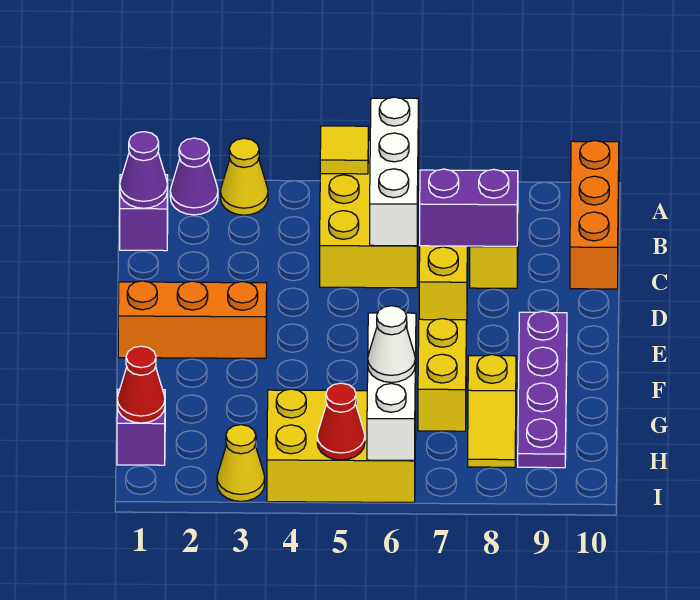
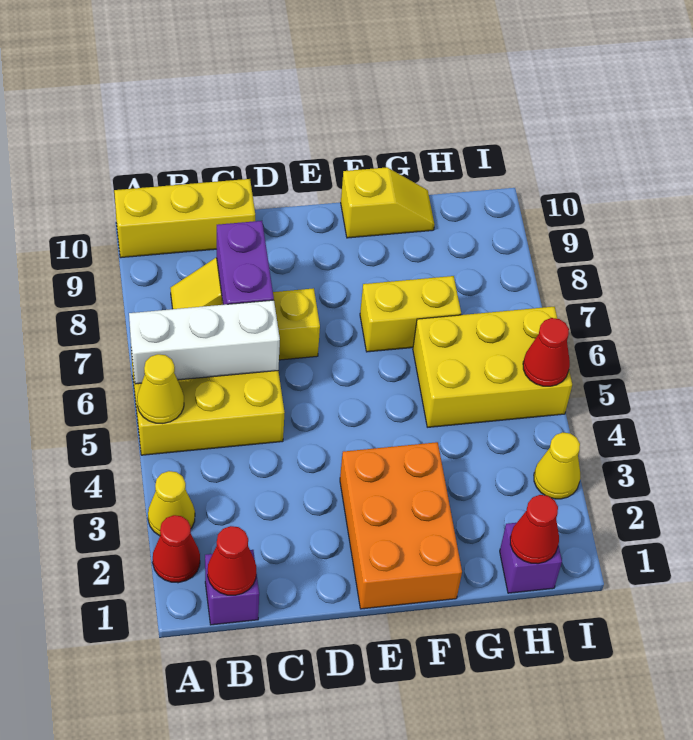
purple 1x1 cone [170,138,218,215] -> red 1x1 cone [153,515,200,583]
yellow 1x1 tile [320,126,368,174] -> yellow 1x1 cone [137,354,184,423]
orange 1x3 brick [570,141,619,289] -> yellow 1x3 brick [114,179,255,258]
purple 1x1 cone [120,132,168,208] -> red 1x1 cone [208,526,256,595]
orange 1x3 brick [118,281,267,358] -> orange 2x3 brick [340,442,462,609]
purple 1x4 plate [518,311,567,468] -> none
white 1x3 brick [367,313,416,460] -> none
yellow 1x2 slope [468,355,516,467] -> yellow 1x2 slope moved to [341,167,434,238]
yellow 2x3 brick [267,389,416,502] -> yellow 2x3 brick turned to [413,307,572,427]
white 1x1 cone [368,306,415,382] -> none

